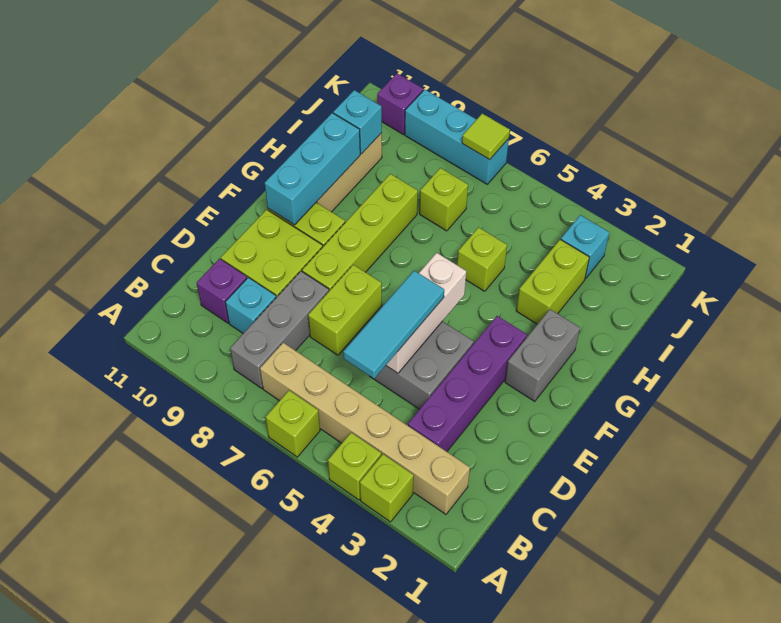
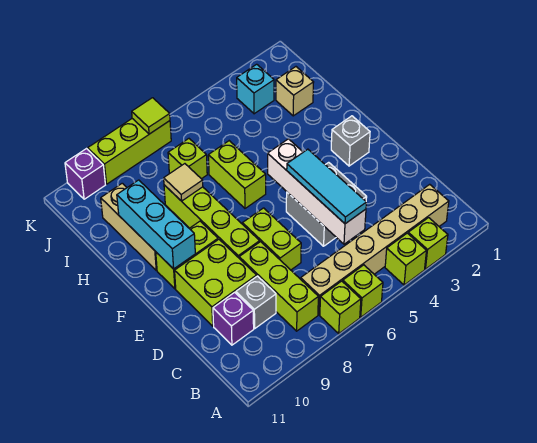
grey 1x3 brick [230,271,329,388] -> lime 1x3 brick [239,242,318,331]
purple 1x4 brick [408,316,527,452] -> none
cyan 1x1 brick [225,277,276,333] -> grey 1x1 brick [236,276,276,328]
white 1x3 brick [386,253,466,373] -> white 1x4 brick [268,139,366,244]
grey 1x2 brick [505,309,580,401] -> grey 1x1 brick [331,116,370,166]
lime 1x2 brick [516,239,589,324] -> lime 1x2 brick moved to [208,141,266,208]
lime 1x1 brick [457,227,507,291] -> lime 1x1 brick moved to [320,281,361,334]
none -> tan 1x1 tile [164,164,203,201]
none -> tan 1x1 brick [276,67,314,116]
cyan 1x1 brick [333,90,382,154] -> none
cyan 1x3 brick [405,89,509,184] -> lime 1x3 brick [88,119,171,184]

